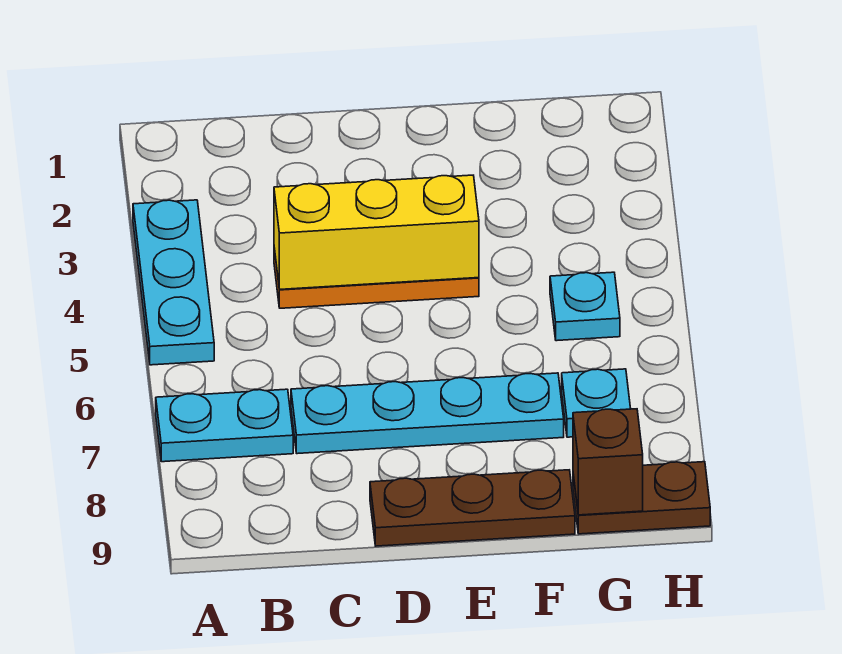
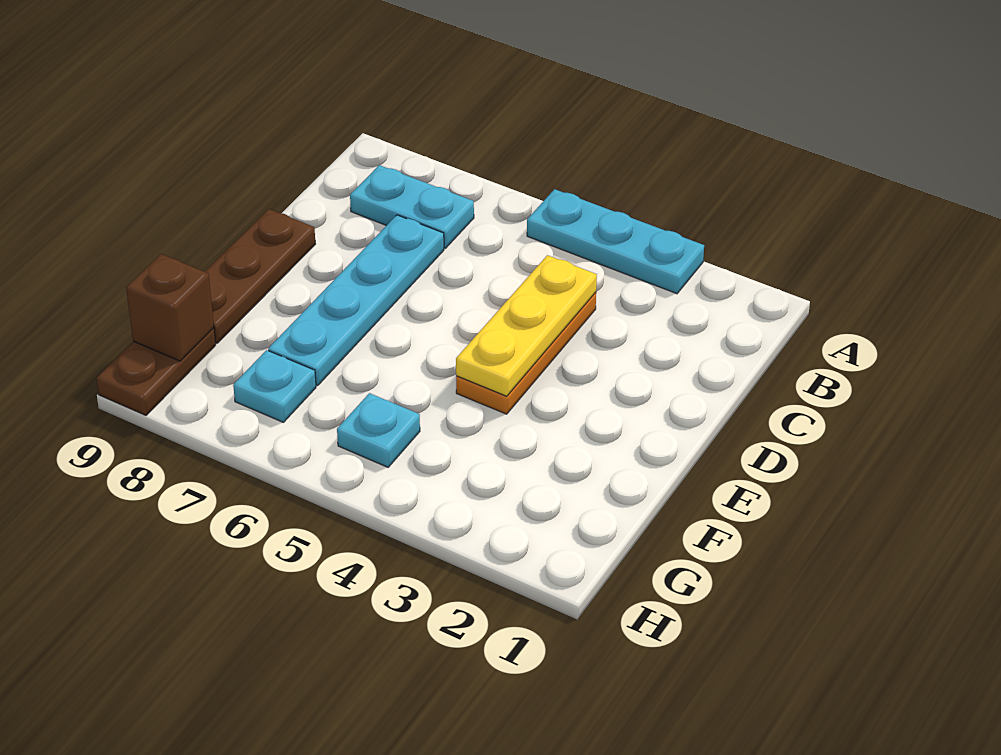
cyan 1x2 plate [156,389,293,462] -> cyan 1x2 plate turned to [350,165,474,248]
yellow 1x3 brick [274,175,479,290] -> yellow 1x3 plate [456,255,597,396]

